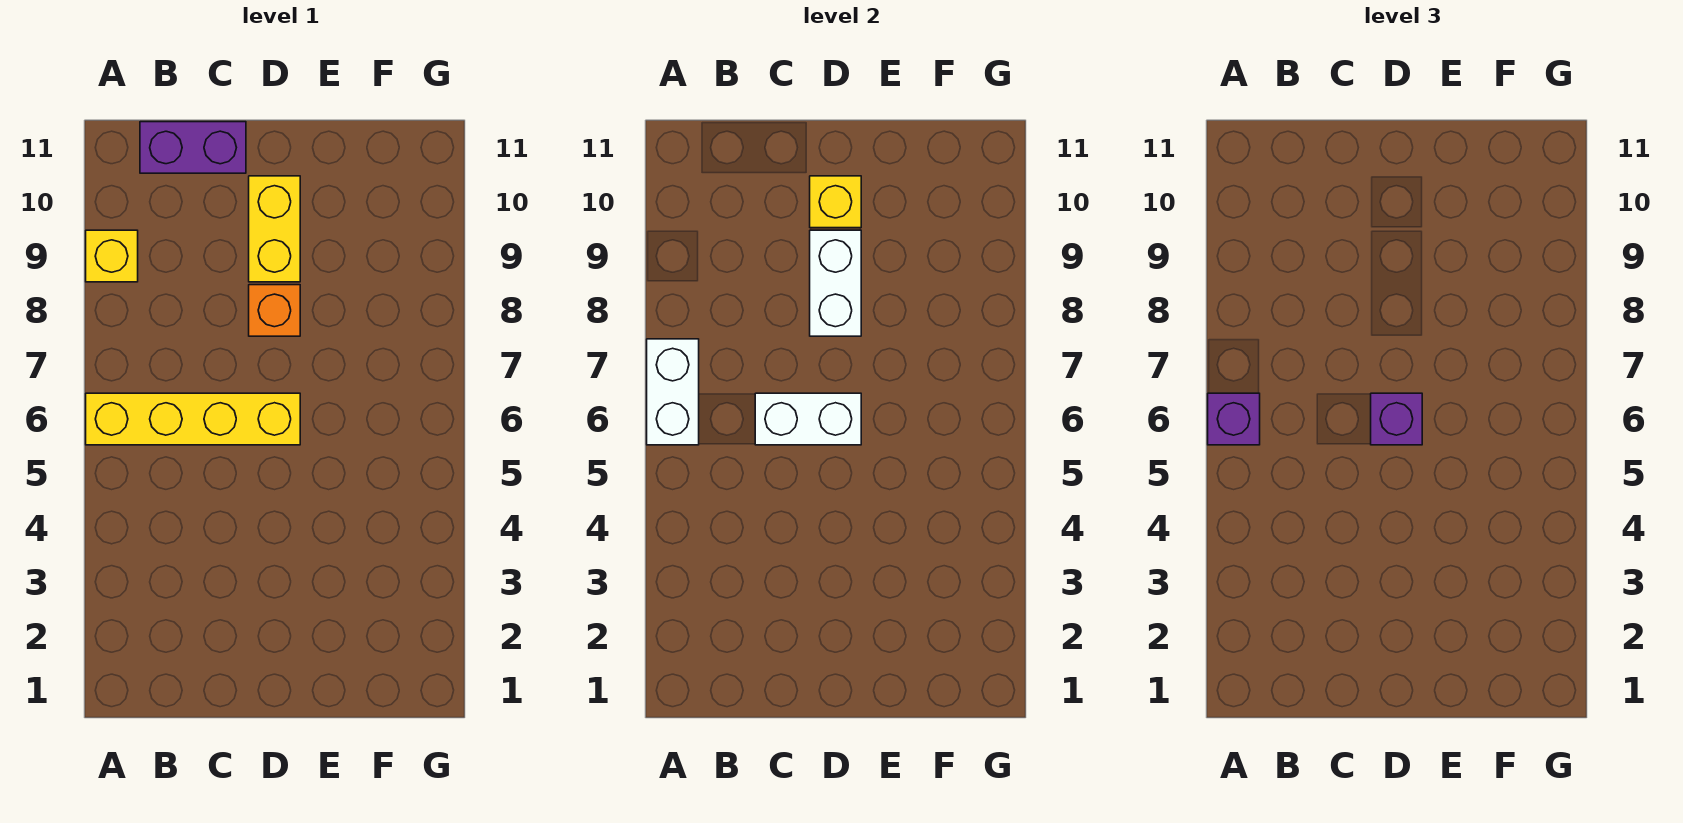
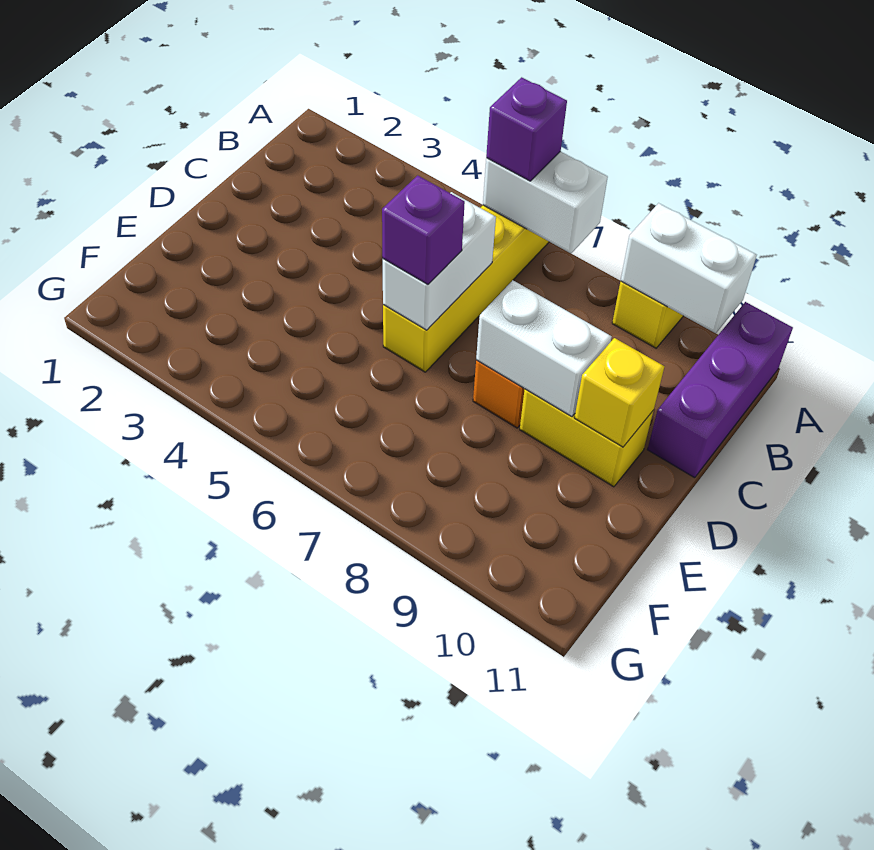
none -> white 1x2 brick [621,203,757,333]
purple 1x2 brick [140,122,246,173] -> purple 1x3 brick [647,302,793,478]

